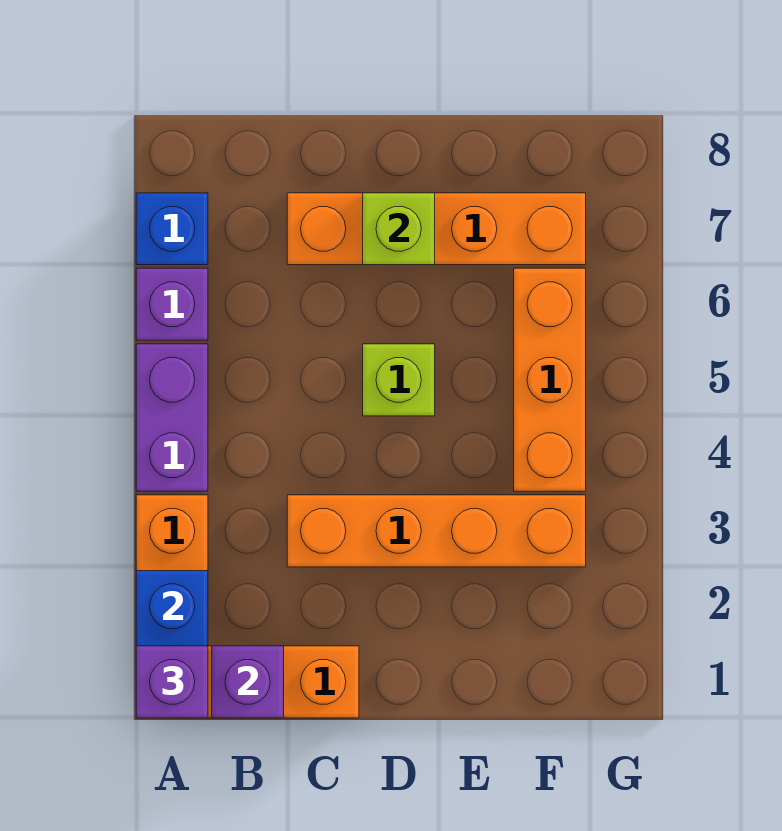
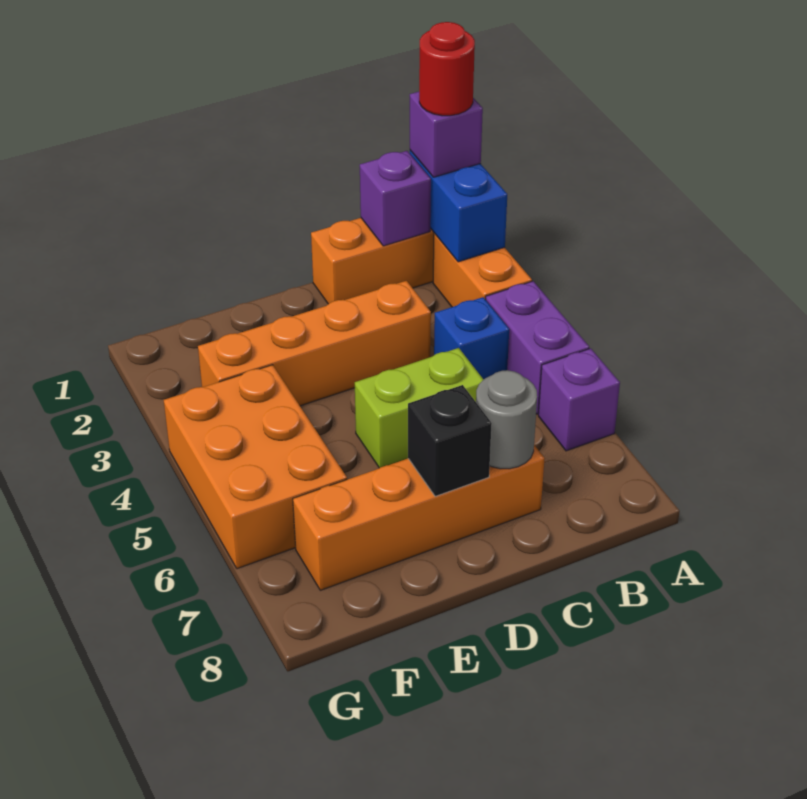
none -> red 1x1 round brick [419,22,475,116]
blue 1x1 brick [136,193,208,265] -> blue 1x1 brick moved to [434,297,509,379]
none -> grey 1x1 round brick [476,370,537,469]
lime 1x1 brick [363,344,435,416] -> lime 1x2 brick [355,348,484,468]
lime 1x1 brick [363,193,435,265] -> black 1x1 brick [408,385,492,496]
orange 1x3 brick [514,268,586,491] -> orange 2x3 brick [164,365,347,569]

